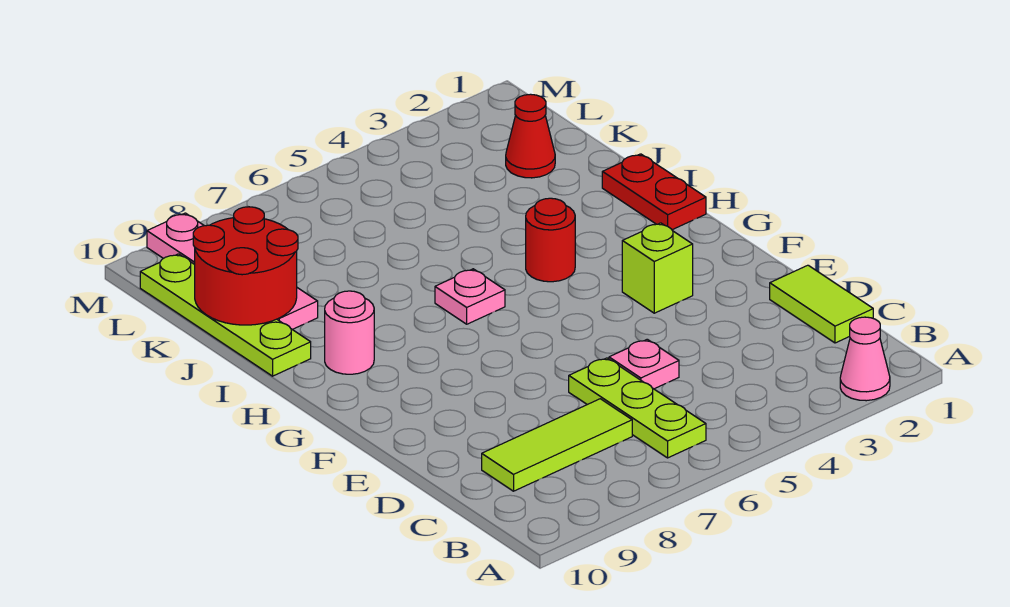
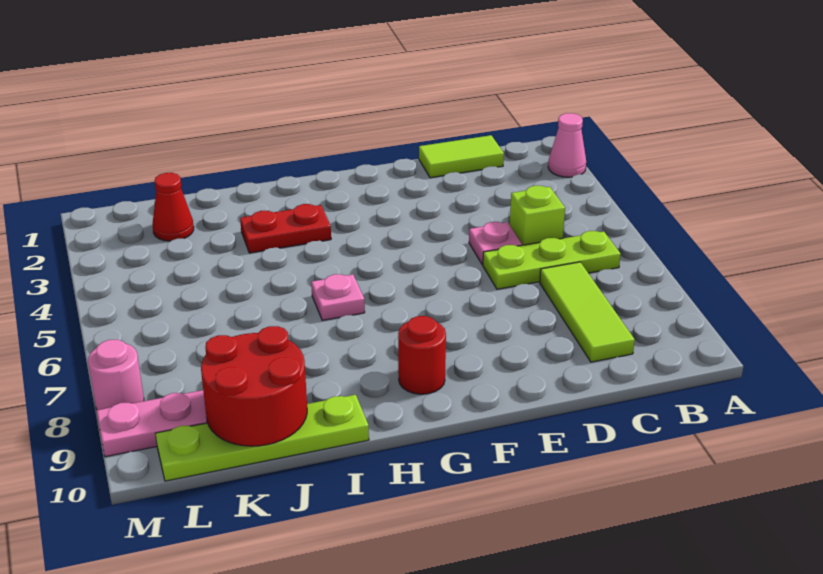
lime 1x1 brick [622,223,693,313] -> lime 1x1 brick moved to [510,186,565,245]
red 1x2 plate [602,154,706,230] -> red 1x2 plate moved to [240,204,331,253]
red 1x1 round brick [526,198,575,282] -> red 1x1 round brick moved to [398,316,446,394]
pink 1x1 round brick [325,291,374,374] -> pink 1x1 round brick moved to [88,340,144,410]

